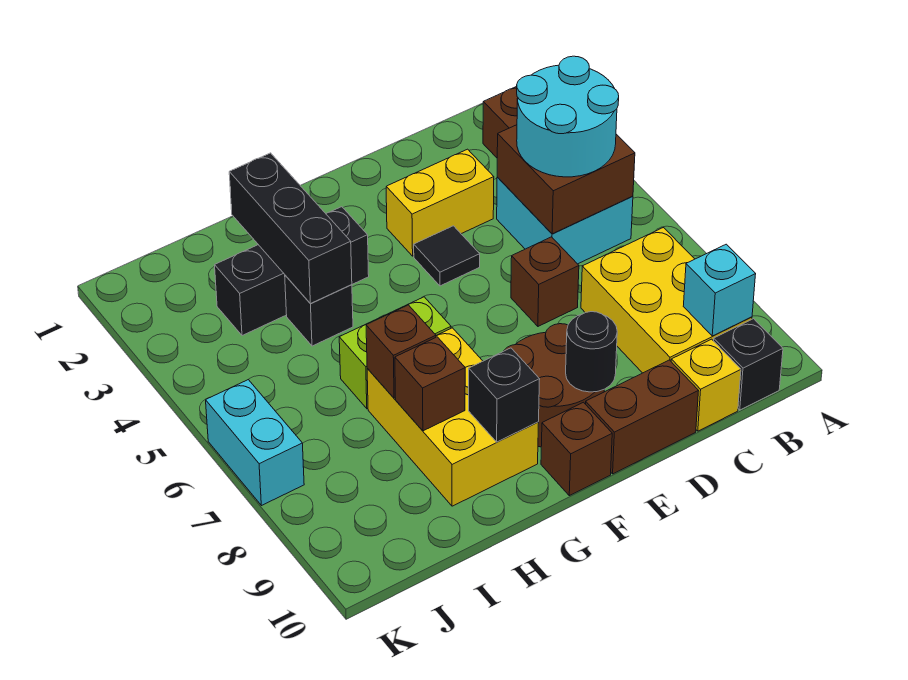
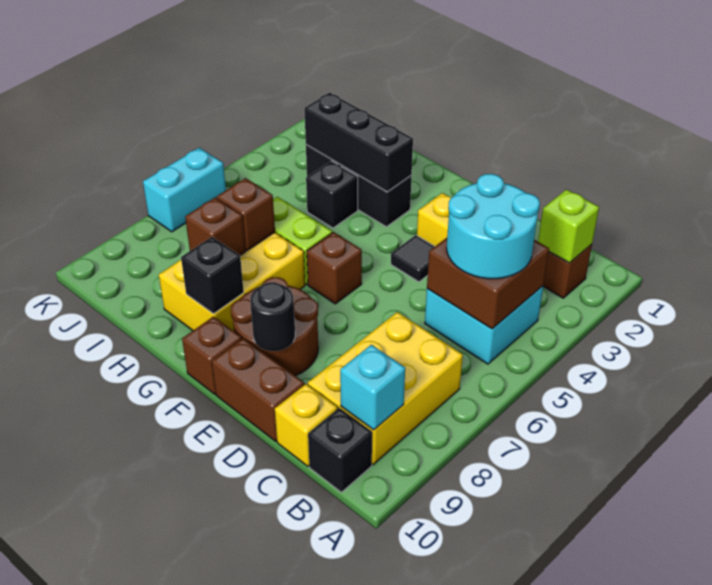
none -> lime 1x1 brick [538,189,599,263]
brown 1x1 brick [511,237,579,326] -> brown 1x1 brick moved to [307,232,362,304]
black 1x3 brick [229,153,352,304] -> black 1x3 brick turned to [304,93,413,192]

